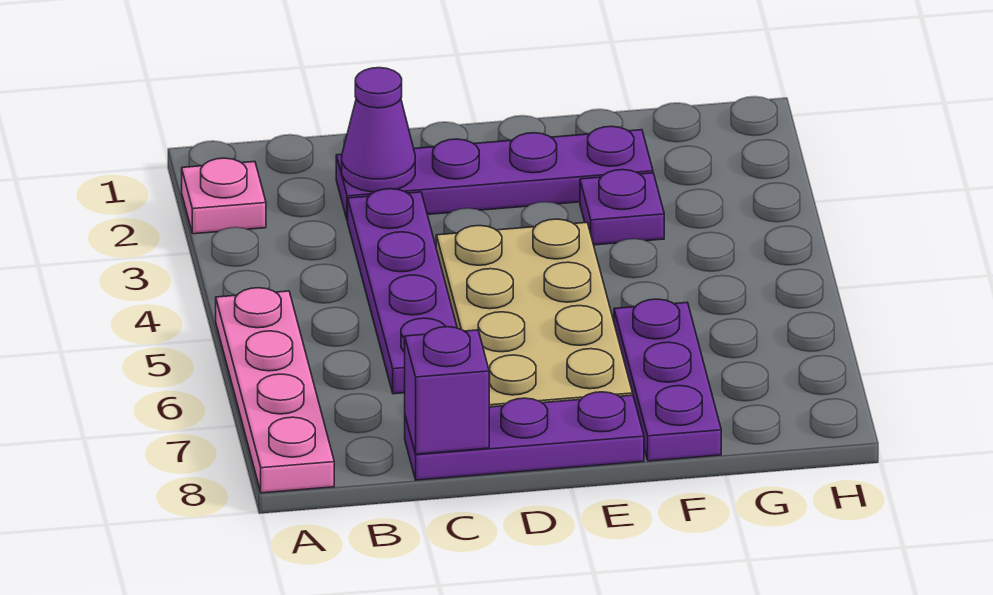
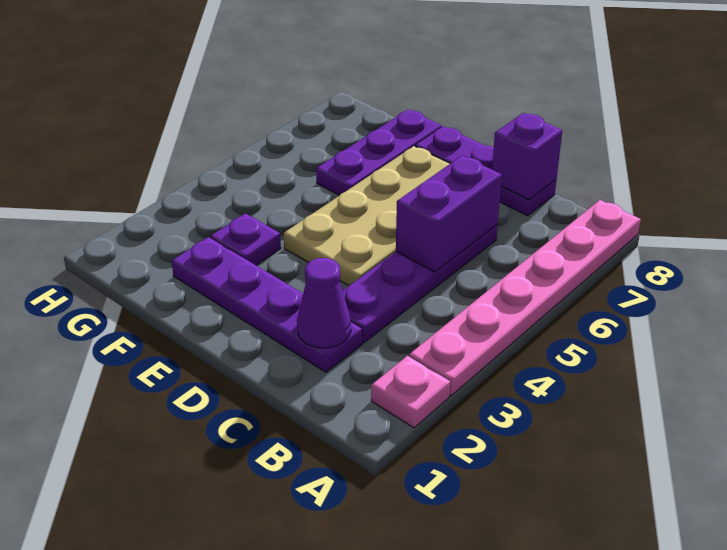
pink 1x4 plate [216,288,334,493] -> pink 1x6 plate [409,200,641,396]
none -> purple 1x2 brick [396,156,502,272]

